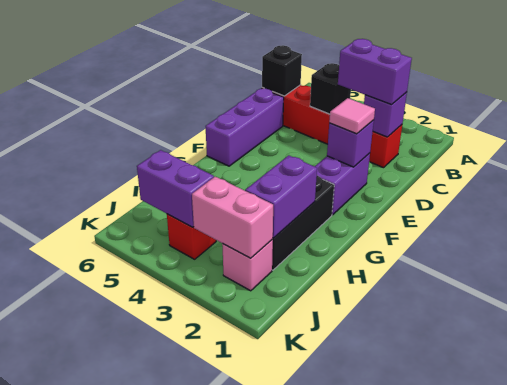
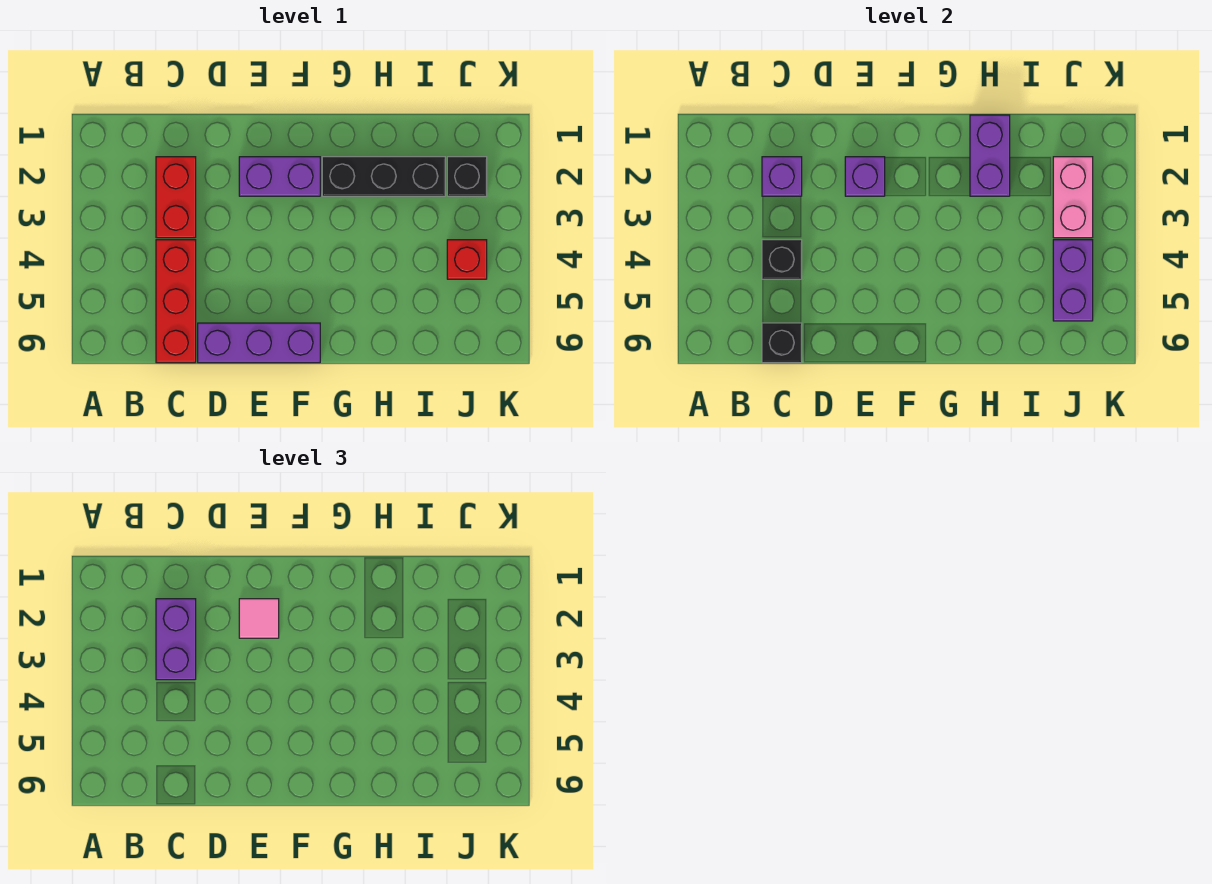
purple 1x2 brick [245,155,317,238] -> purple 1x2 brick turned to [970,115,1010,196]
pink 1x1 brick [222,240,273,291] -> black 1x1 brick [447,157,487,196]

